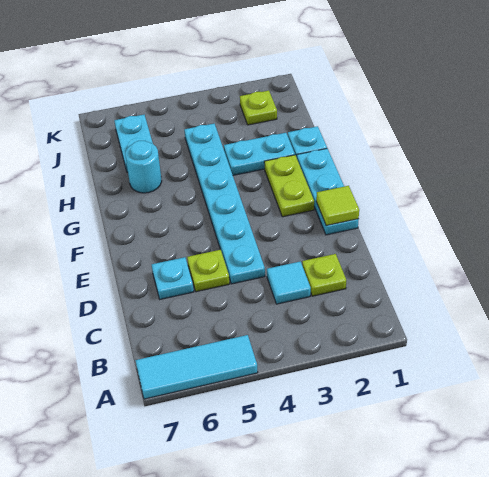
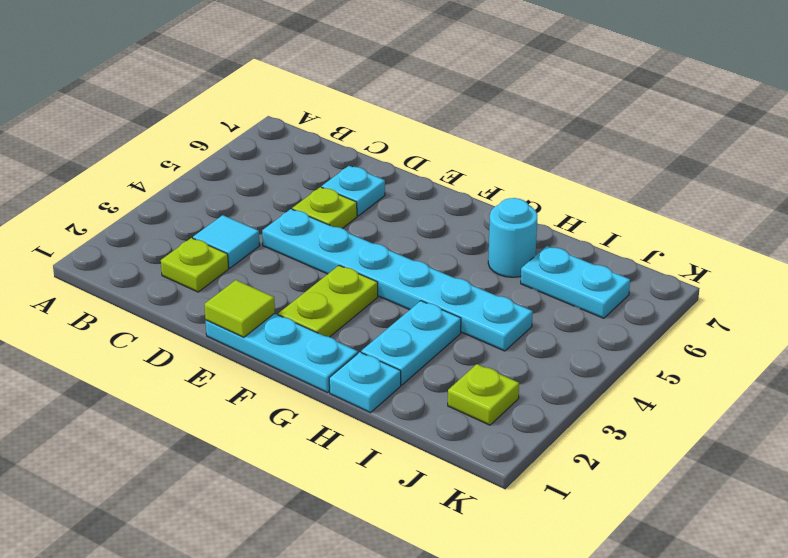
cyan 1x3 tile [135,335,258,399] -> none
lime 1x2 plate [264,155,314,217] -> lime 1x2 plate turned to [278,265,378,337]

